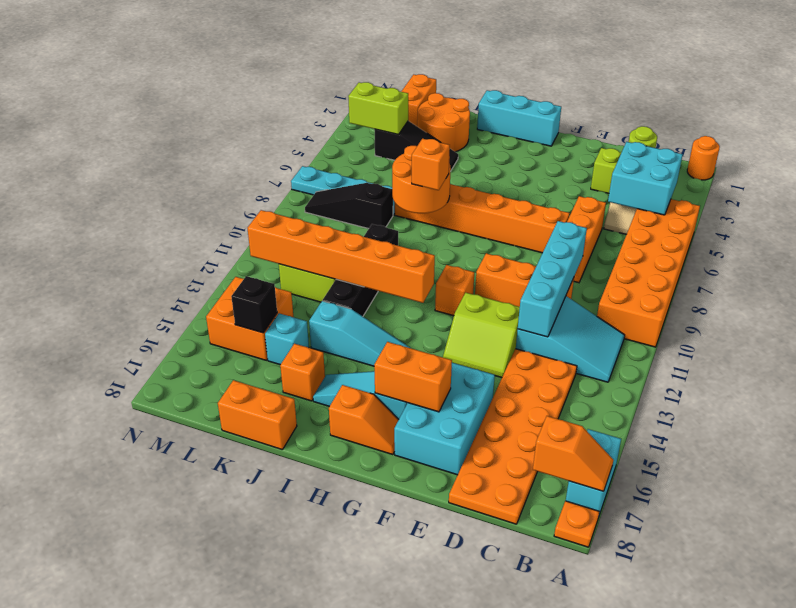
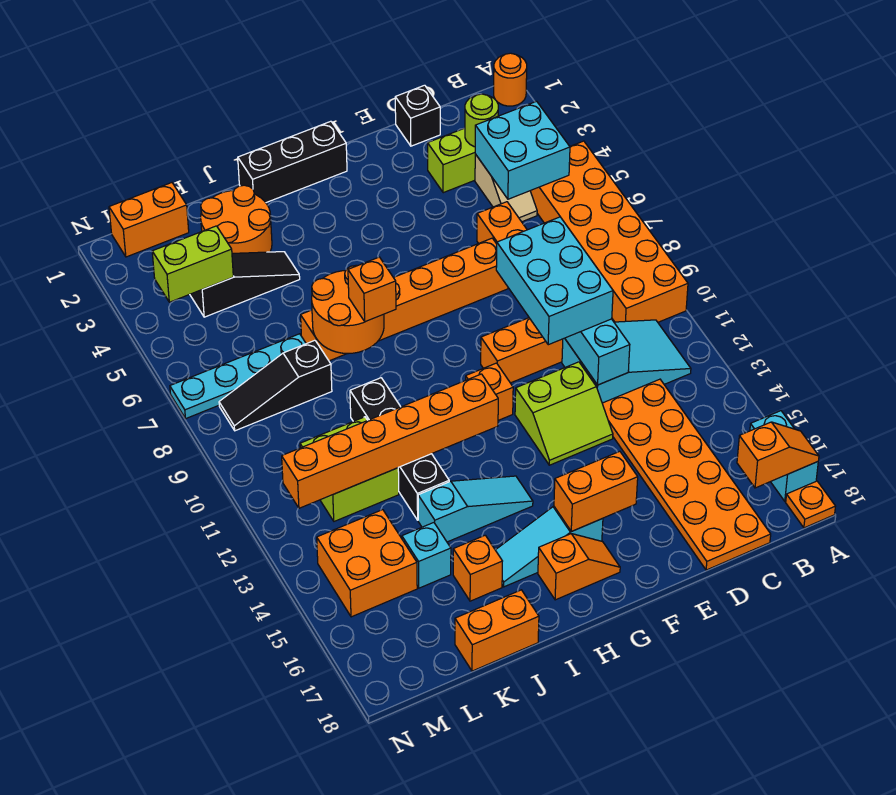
cyan 2x3 brick [394,363,495,475] -> cyan 2x3 brick moved to [496,217,613,345]
cyan 1x3 brick [477,90,561,146] -> black 1x3 brick [238,121,347,203]
orange 1x2 brick [401,74,436,126] -> orange 1x2 brick turned to [109,183,189,257]
black 1x1 brick [231,276,277,333] -> black 1x1 brick moved to [395,85,440,146]

